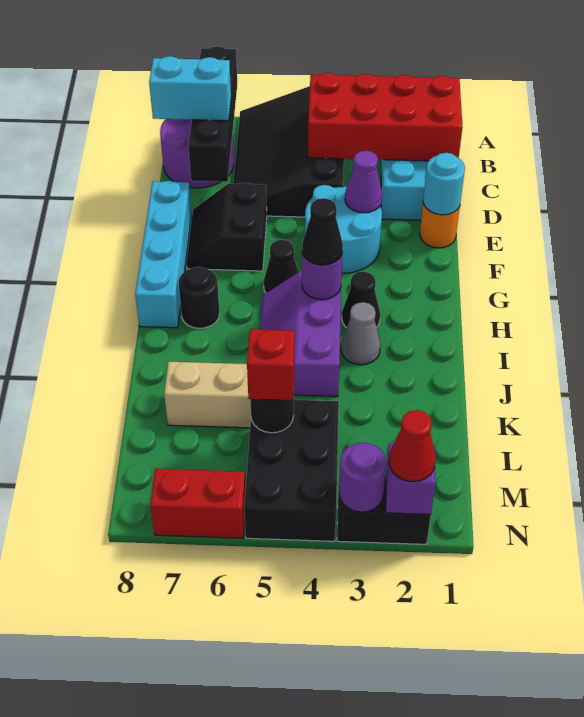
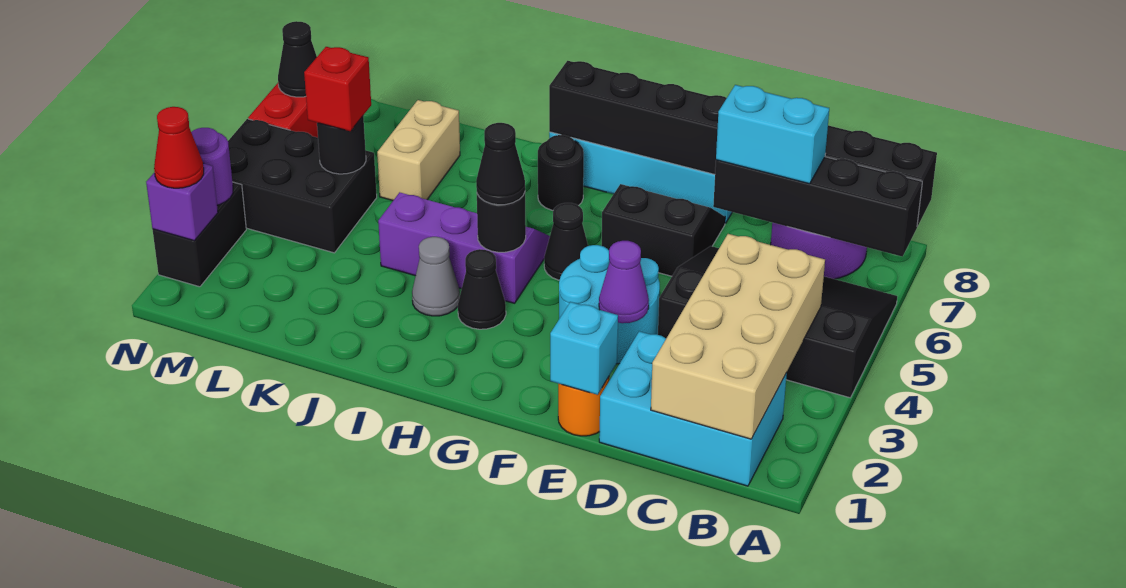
none -> black 1x8 brick [549,61,937,227]
red 2x4 brick [308,73,463,161] -> tan 2x4 brick [651,234,825,439]
cyan 1x2 brick [149,56,231,121] -> cyan 1x2 brick turned to [716,85,829,184]
cyan 1x1 round brick [423,153,465,215] -> cyan 1x1 brick [550,302,618,395]
purple 1x1 round brick [302,252,343,299] -> black 1x1 round brick [477,193,526,252]
none -> black 1x1 cone [278,21,317,97]

